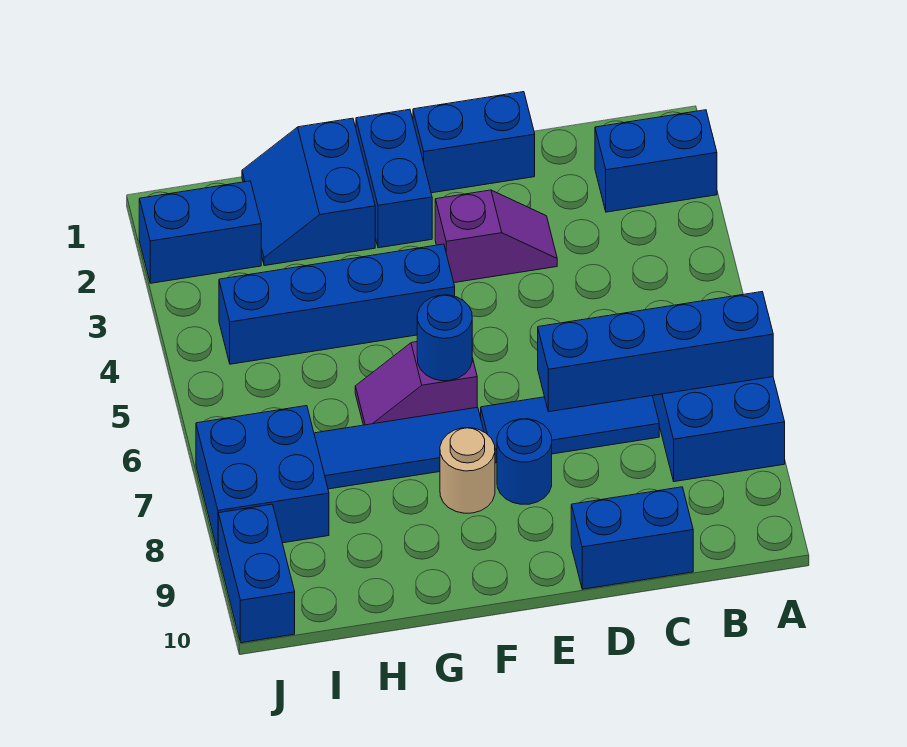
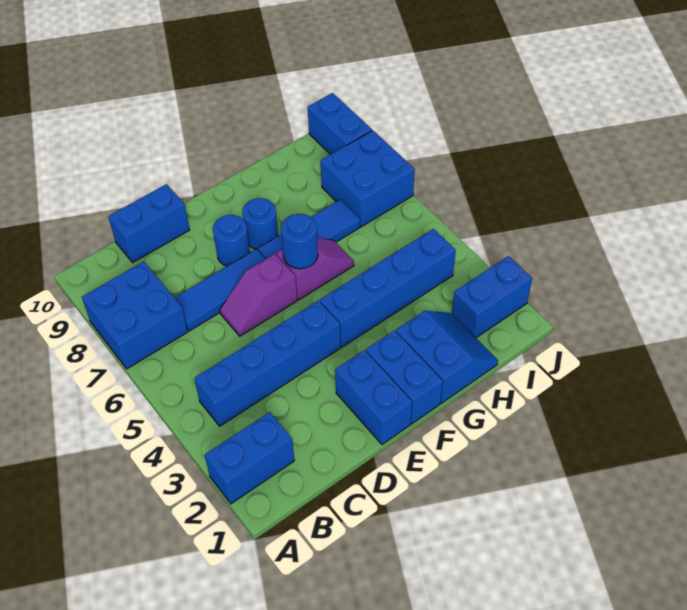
blue 1x4 brick [538,292,773,412] -> blue 1x4 brick moved to [194,301,341,426]
blue 1x2 brick [413,92,535,193] -> blue 1x2 brick turned to [335,350,412,444]
purple 1x2 slope [435,190,557,283] -> purple 1x2 slope moved to [220,254,297,336]
tan 1x1 round brick [440,428,495,513] -> blue 1x1 round brick [242,198,278,250]

